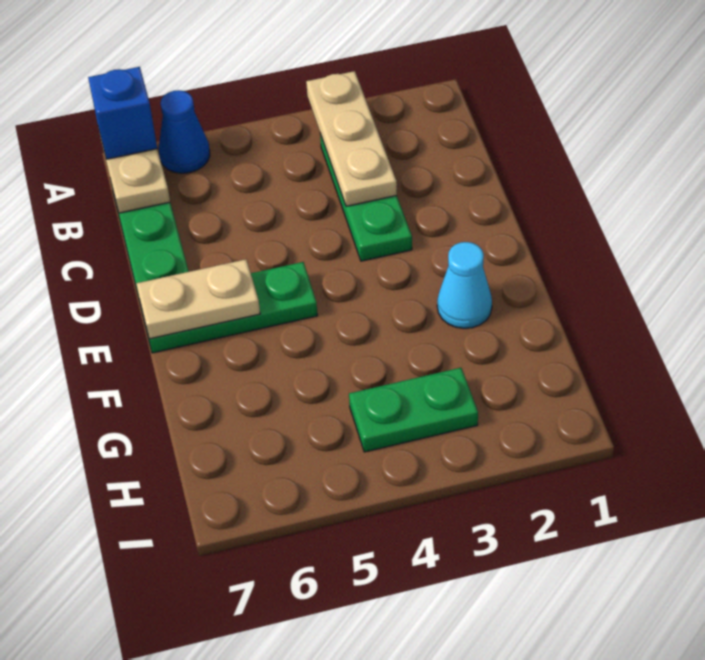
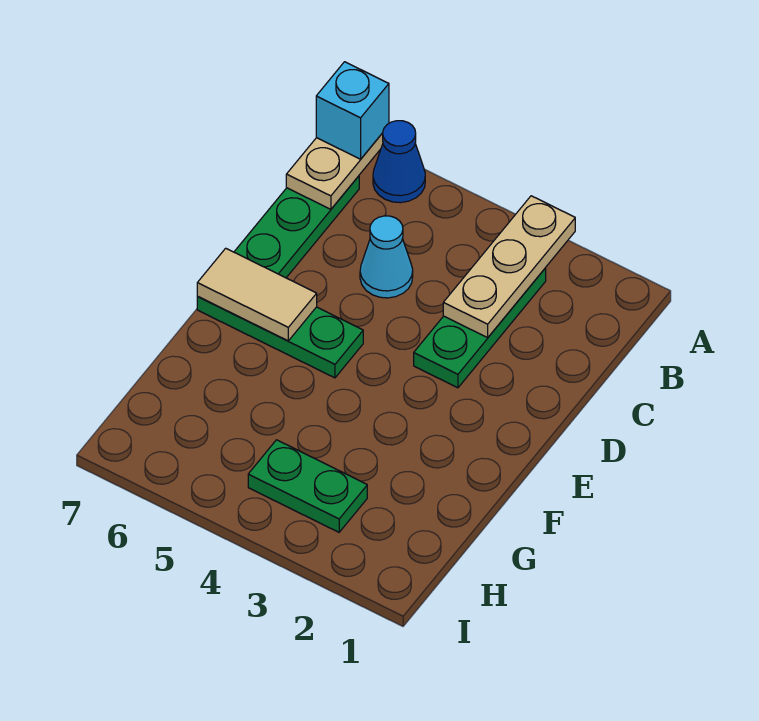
blue 1x1 brick [88,67,157,159] -> cyan 1x1 brick [316,62,389,159]
tan 1x2 plate [136,259,260,339] -> tan 1x2 tile [197,248,317,341]
cyan 1x1 cone [437,242,492,329] -> cyan 1x1 cone moved to [360,216,413,298]

